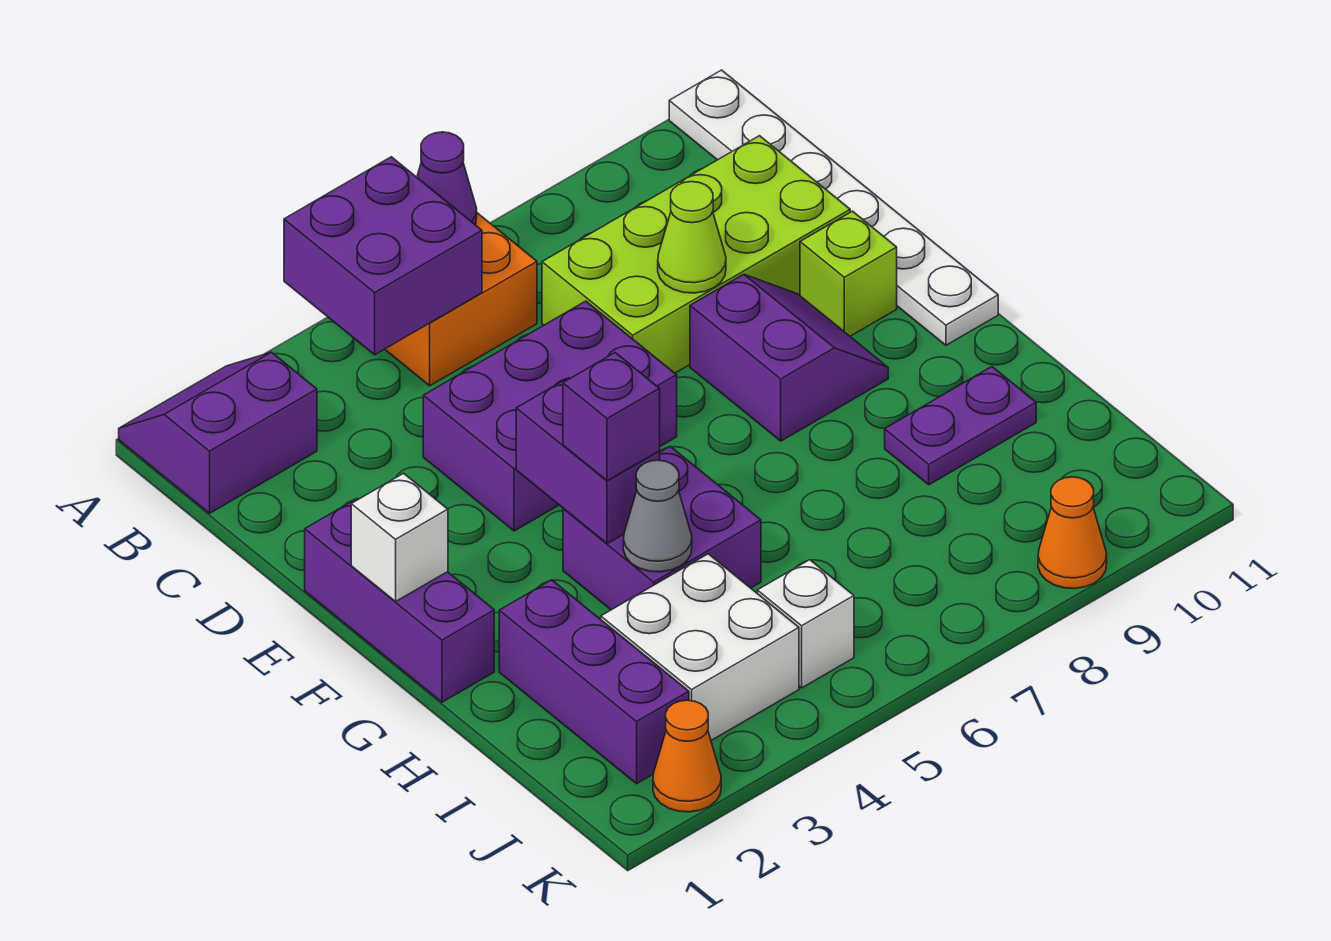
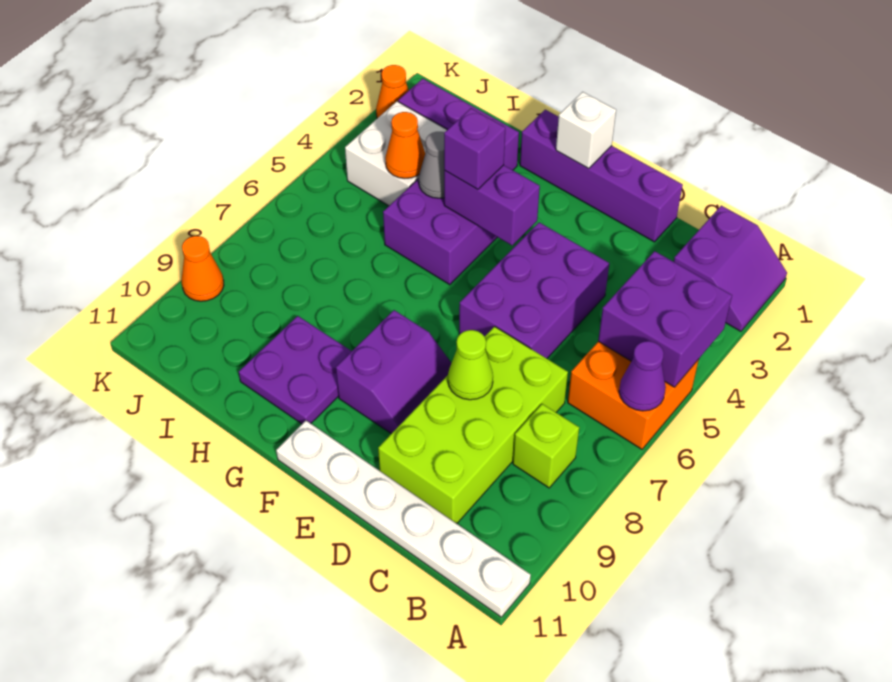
purple 1x3 brick [305,499,494,702] -> purple 1x4 brick [520,110,683,242]
purple 2x2 slope [690,274,888,441] -> purple 2x2 slope turned to [336,310,451,434]
lime 1x1 brick [800,211,897,336] -> lime 1x1 brick moved to [513,404,579,488]
purple 1x2 plate [885,367,1036,485] -> purple 2x2 plate [239,316,352,424]
none -> orange 1x1 cone [385,112,425,178]
white 1x1 brick [757,560,854,688] -> none

